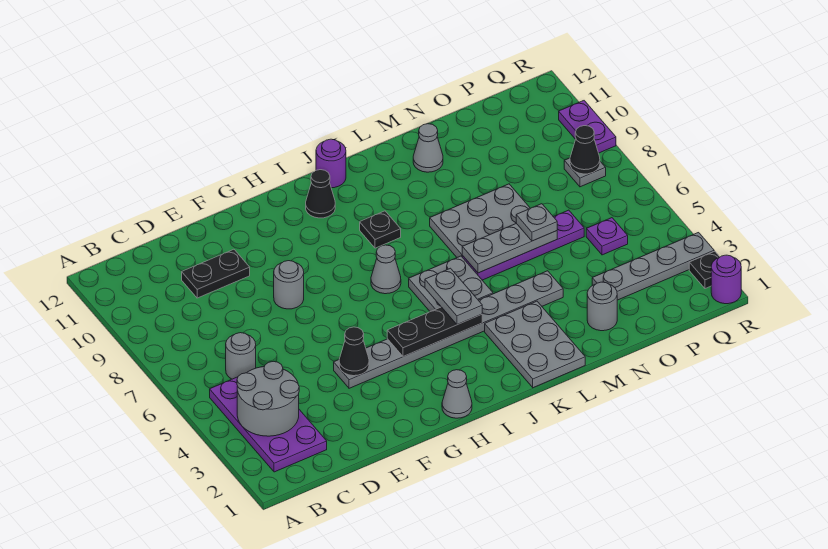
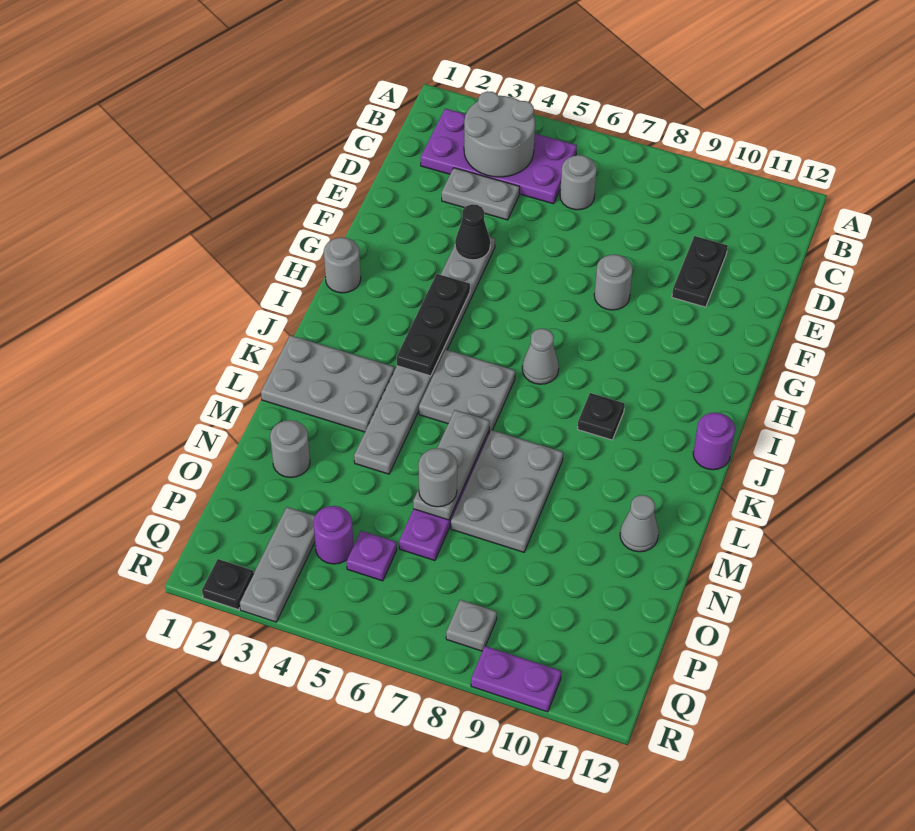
grey 1x1 cone [442,370,472,418] -> grey 1x1 round brick [324,238,361,293]
black 1x1 cone [306,170,335,218] -> none
grey 1x2 plate [425,268,482,325] -> grey 1x2 plate moved to [442,168,520,220]
grey 1x1 plate [516,204,557,241] -> grey 1x1 round brick [418,448,457,507]
grey 1x4 plate [592,233,714,300] -> grey 1x3 plate [240,507,315,622]
black 1x1 cone [570,126,600,174] -> none
purple 1x1 round brick [711,255,741,304] -> purple 1x1 round brick moved to [313,506,354,564]

